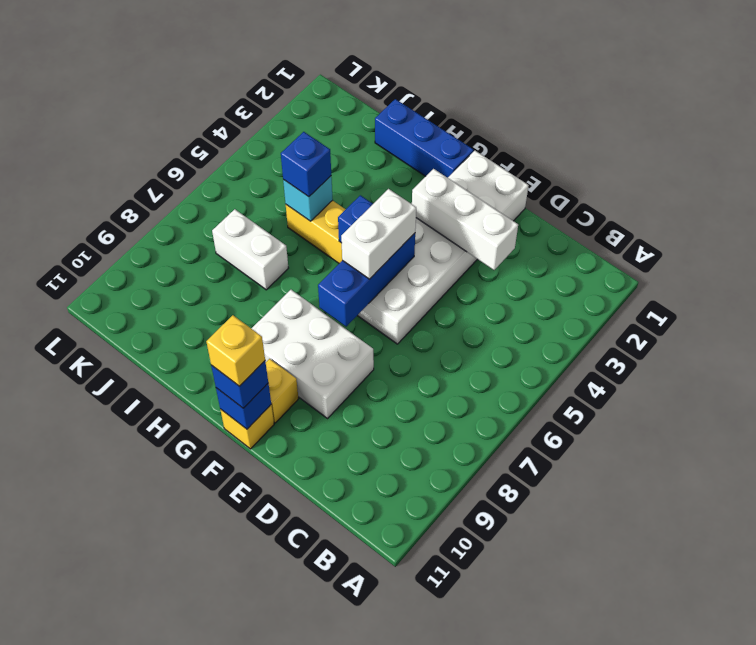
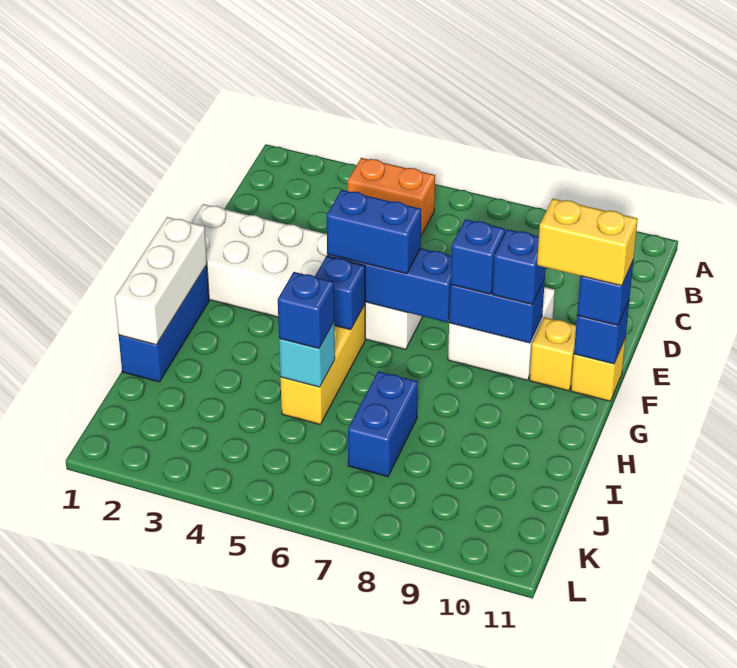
none -> orange 1x2 brick [348,158,435,235]
white 1x3 brick [412,169,518,270] -> white 1x3 brick moved to [115,217,207,345]
white 2x3 brick [251,290,374,418] -> white 2x2 brick [448,287,555,380]
white 1x2 brick [341,189,416,279] -> blue 1x2 brick [327,190,421,274]
none -> blue 1x2 brick [449,279,545,343]
none -> blue 1x1 brick [450,219,505,294]
none -> blue 1x1 brick [492,229,546,304]
yellow 1x1 brick [206,315,265,386] -> yellow 1x2 brick [537,199,638,286]
white 1x2 brick [212,209,288,290] -> blue 1x2 brick [348,371,418,477]

